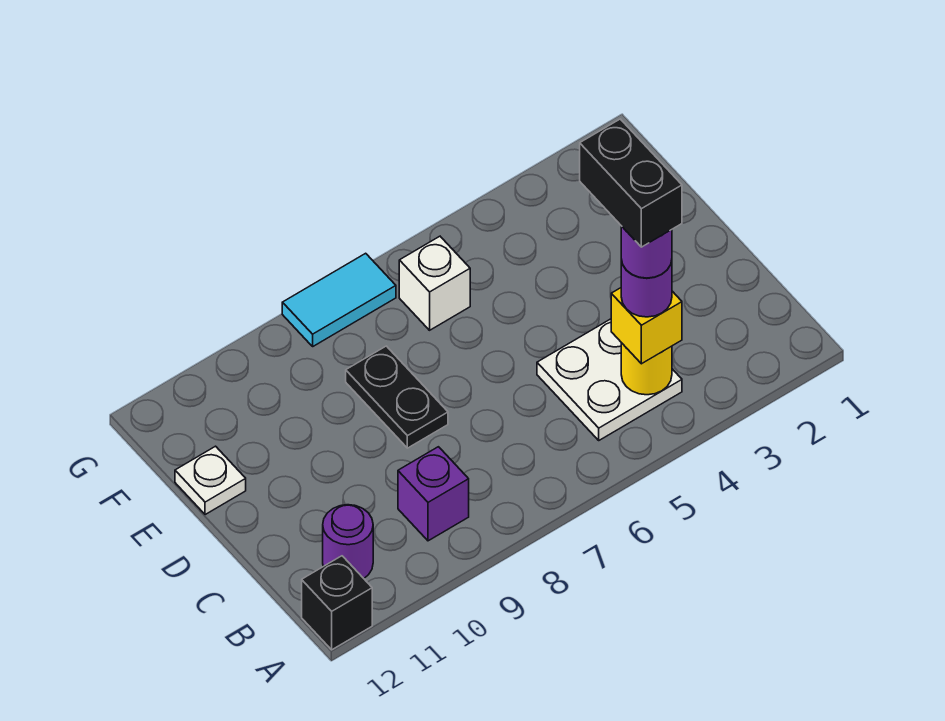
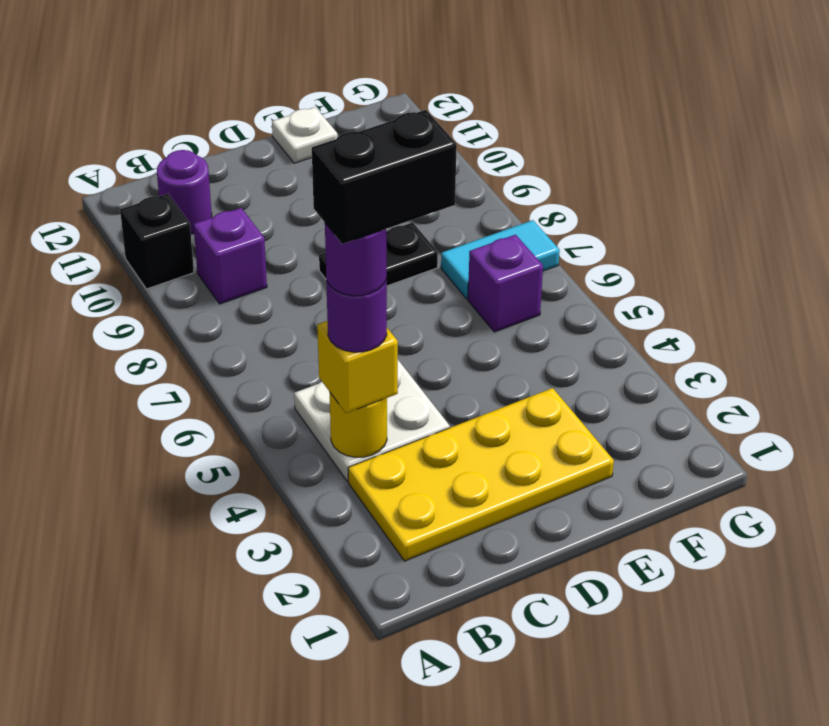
black 1x1 brick [302,556,372,650] -> black 1x1 brick moved to [120,194,194,289]
none -> yellow 2x4 plate [348,388,614,561]
white 1x1 brick [399,236,470,330] -> purple 1x1 brick [468,235,543,332]
cyan 1x2 tile [282,253,396,346] -> cyan 1x2 tile turned to [441,220,560,299]

